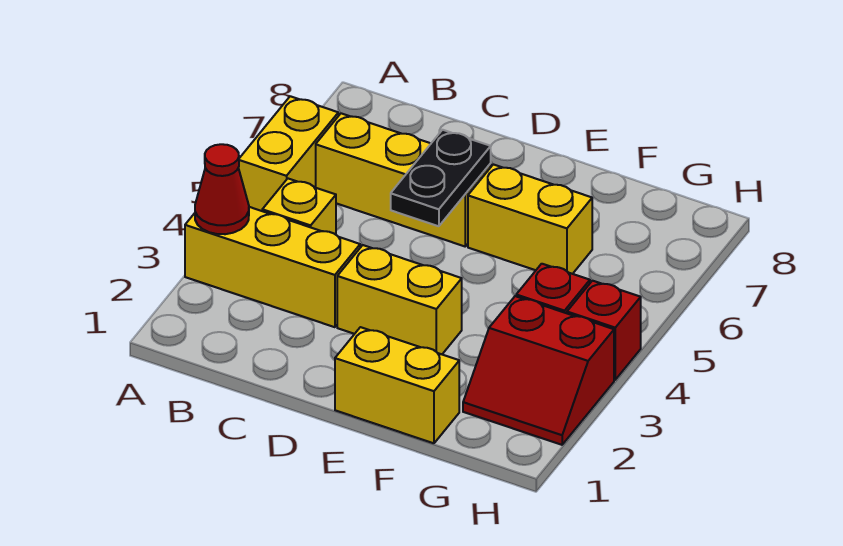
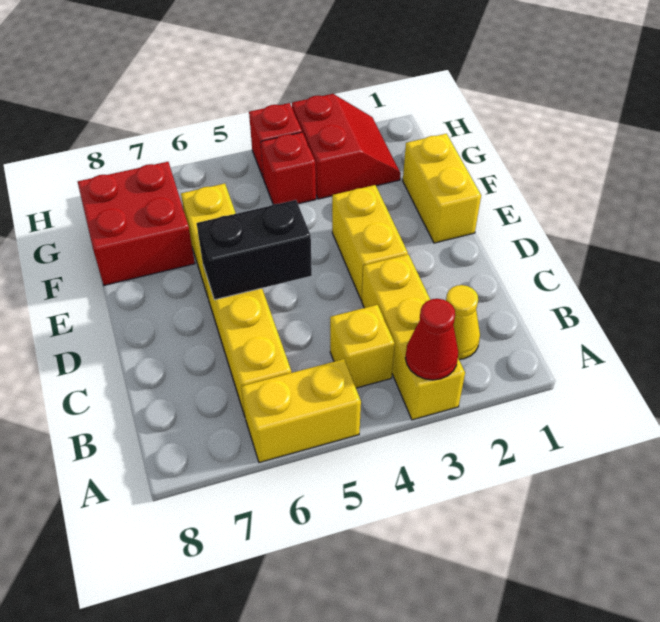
none -> yellow 1x1 cone [446,285,480,359]
black 1x2 plate [391,130,491,226] -> black 1x2 brick [196,200,312,300]
none -> red 2x2 brick [78,162,195,285]

